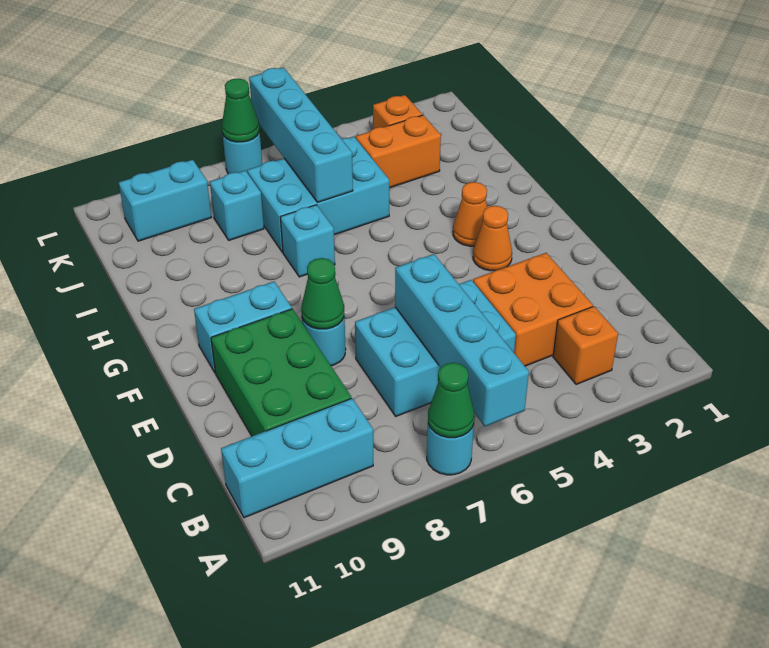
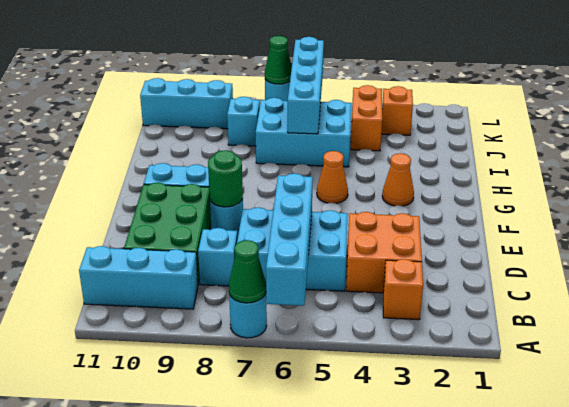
green 1x1 cone [301,258,344,329] -> green 1x1 round brick [208,150,243,207]
orange 1x1 cone [473,206,512,271] -> orange 1x1 cone moved to [317,151,348,203]
cyan 1x1 brick [280,205,335,277] -> cyan 1x1 brick moved to [198,228,238,286]
orange 1x2 brick [356,115,441,188] -> orange 1x2 brick turned to [351,85,382,151]
cyan 1x2 brick [119,160,211,241] -> cyan 1x3 brick [140,78,233,129]

